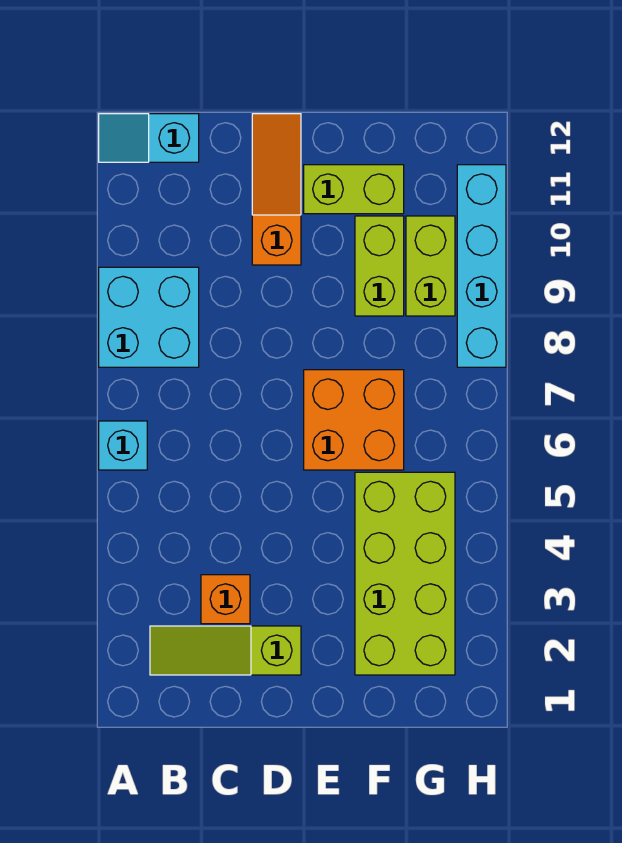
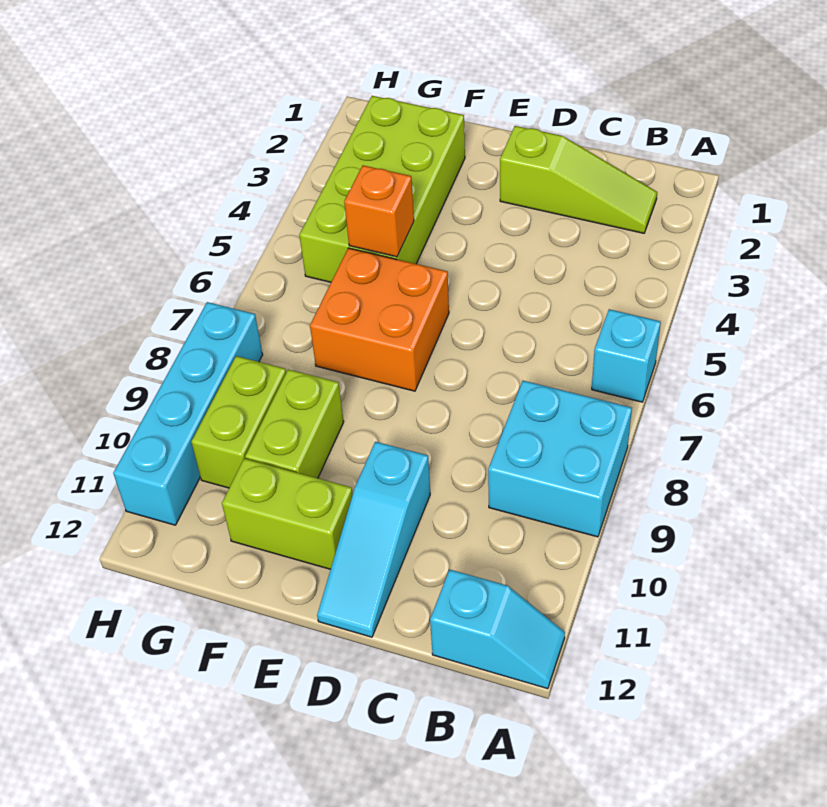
orange 1x1 brick [201,575,250,624] -> orange 1x1 brick moved to [344,165,414,257]
orange 1x3 slope [252,114,301,265] -> cyan 1x3 slope [317,442,430,637]

